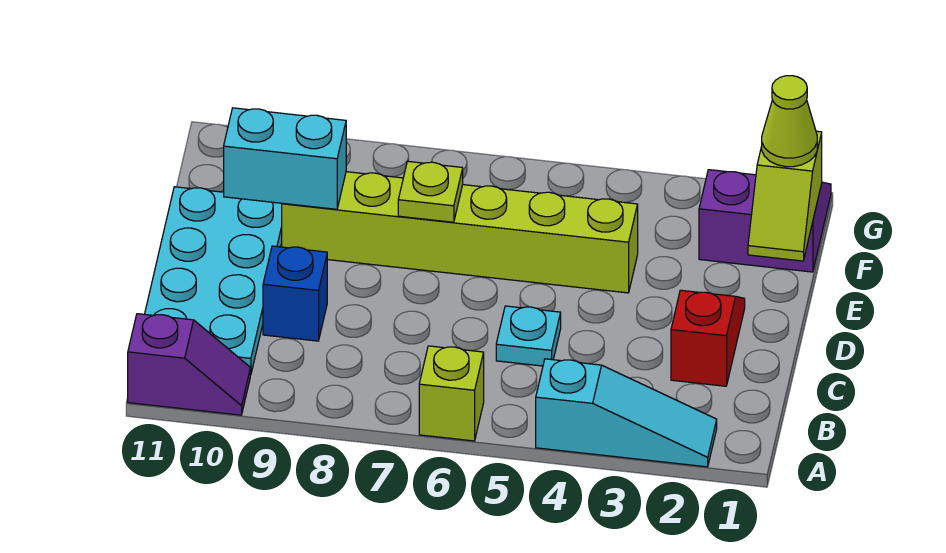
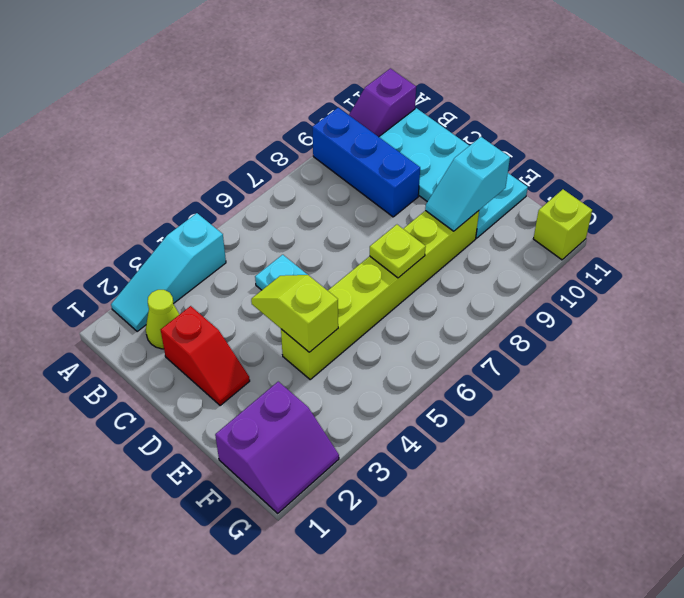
lime 1x1 brick [419,346,484,441] -> lime 1x1 brick moved to [533,189,592,260]
blue 1x1 brick [263,246,327,341] -> blue 1x3 brick [312,108,420,217]
lime 1x2 slope [748,131,822,261] -> lime 1x2 slope moved to [251,275,338,352]
cyan 1x2 brick [224,108,346,209] -> cyan 1x2 slope [425,137,510,231]
lime 1x1 cone [762,76,817,167] -> lime 1x1 cone moved to [146,290,180,349]

